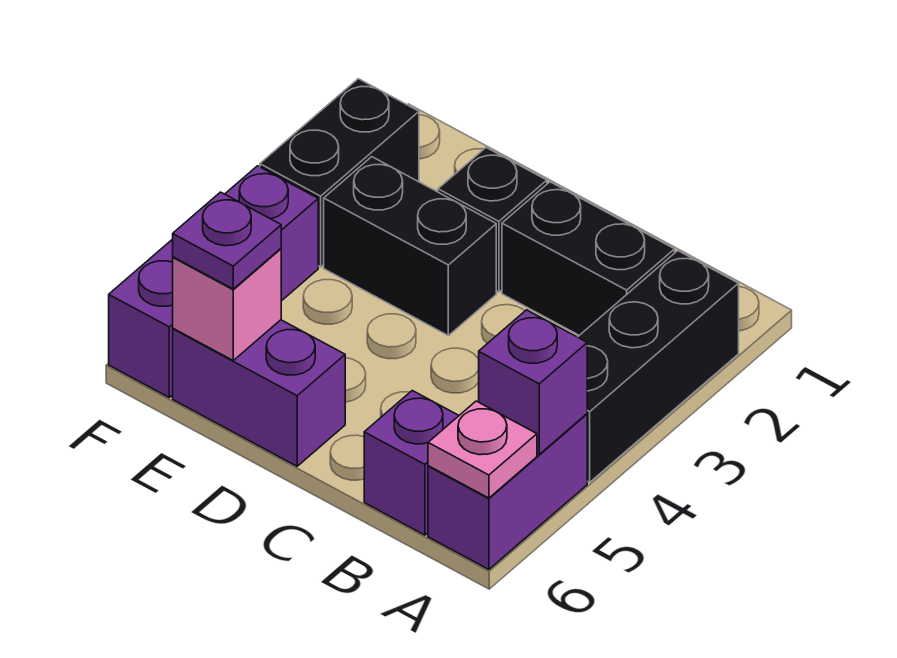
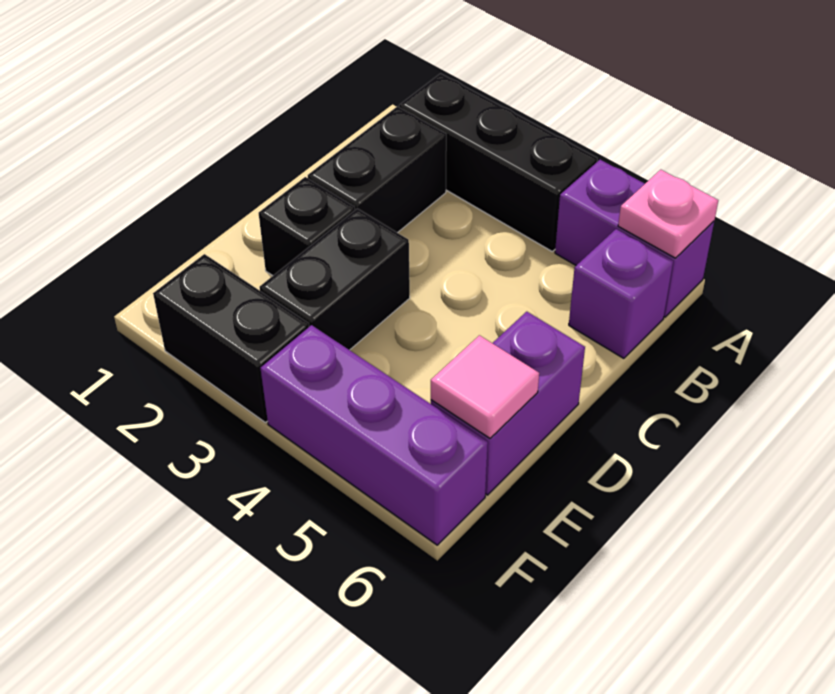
purple 1x1 brick [479,310,587,454] -> none
pink 1x1 brick [173,249,281,360] -> pink 1x1 tile [431,335,539,438]
purple 1x1 plate [173,192,281,289] -> none

